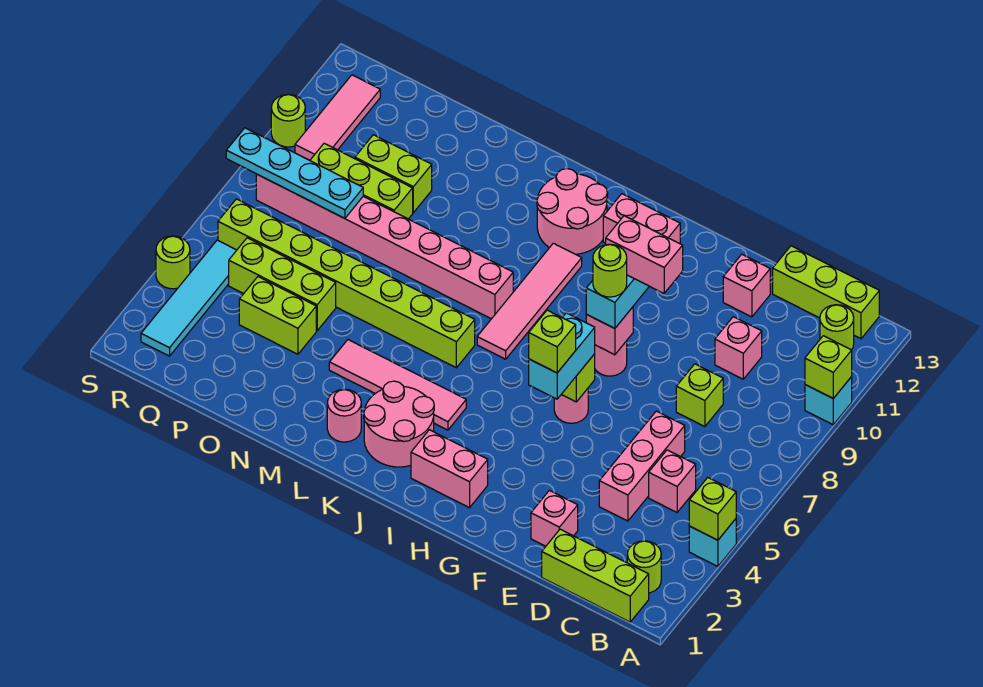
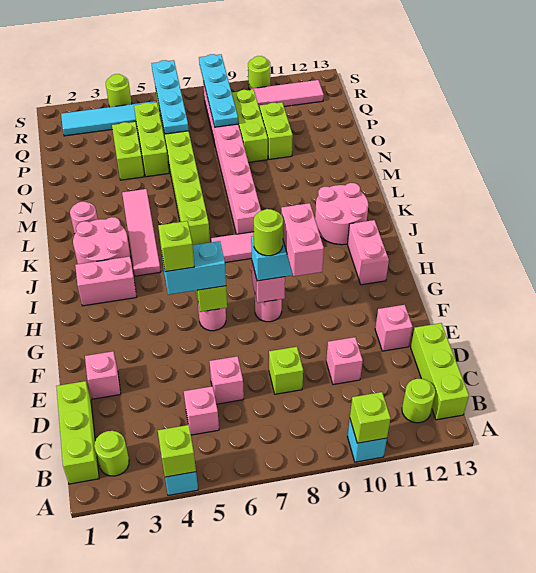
pink 1x3 brick [599,411,685,521] -> pink 1x1 brick [209,356,244,404]
pink 1x2 brick [411,430,488,508] -> pink 1x2 brick turned to [75,257,137,306]
none -> cyan 1x4 plate [151,60,189,134]

